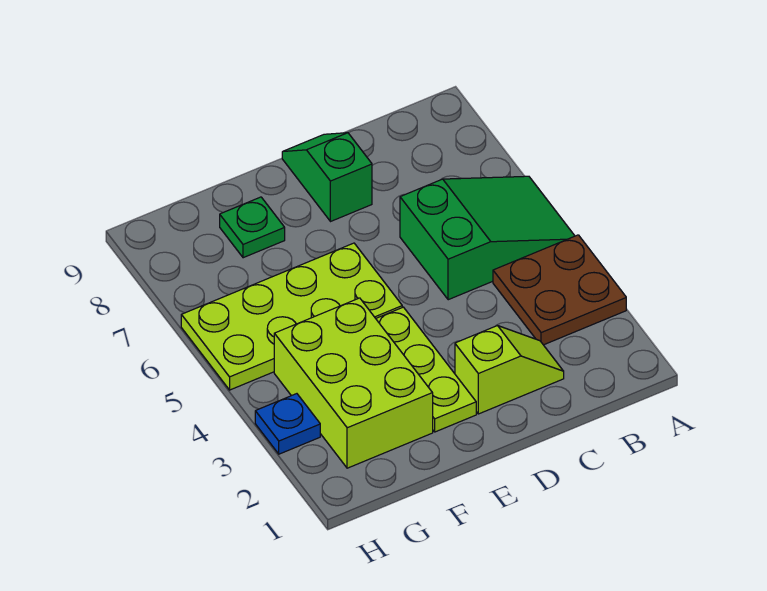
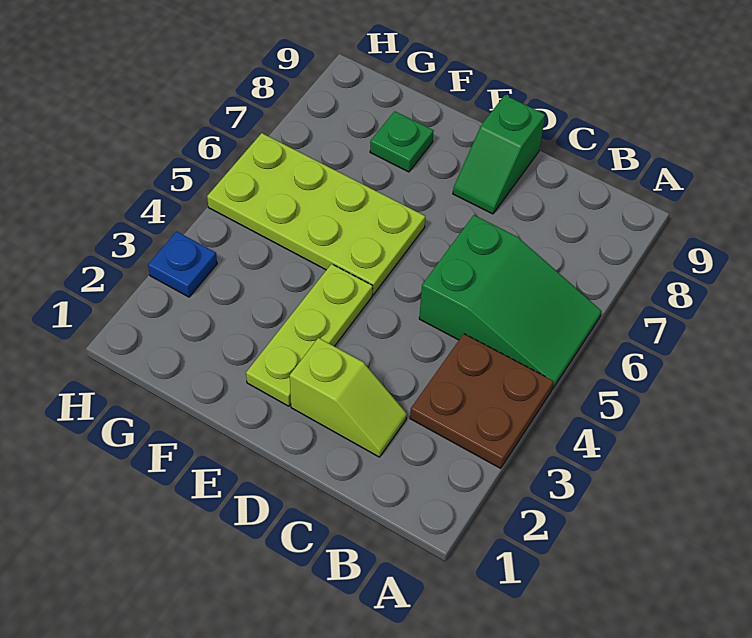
green 1x2 slope [282,133,372,222] -> green 1x2 slope turned to [453,95,545,214]
lime 2x3 brick [274,298,433,468] -> none

